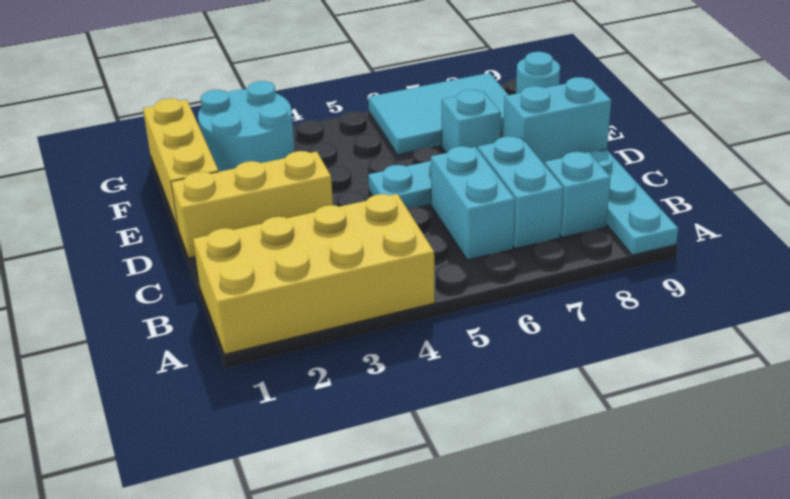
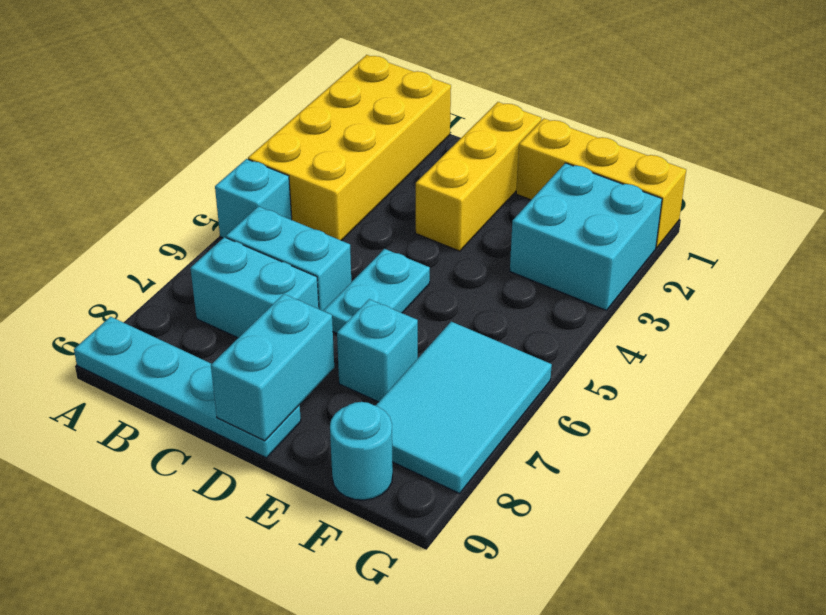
cyan 1x1 brick [544,152,611,237] -> cyan 1x1 brick moved to [215,159,292,238]
cyan 2x2 round brick [198,81,295,172] -> cyan 2x2 brick [510,163,662,310]

